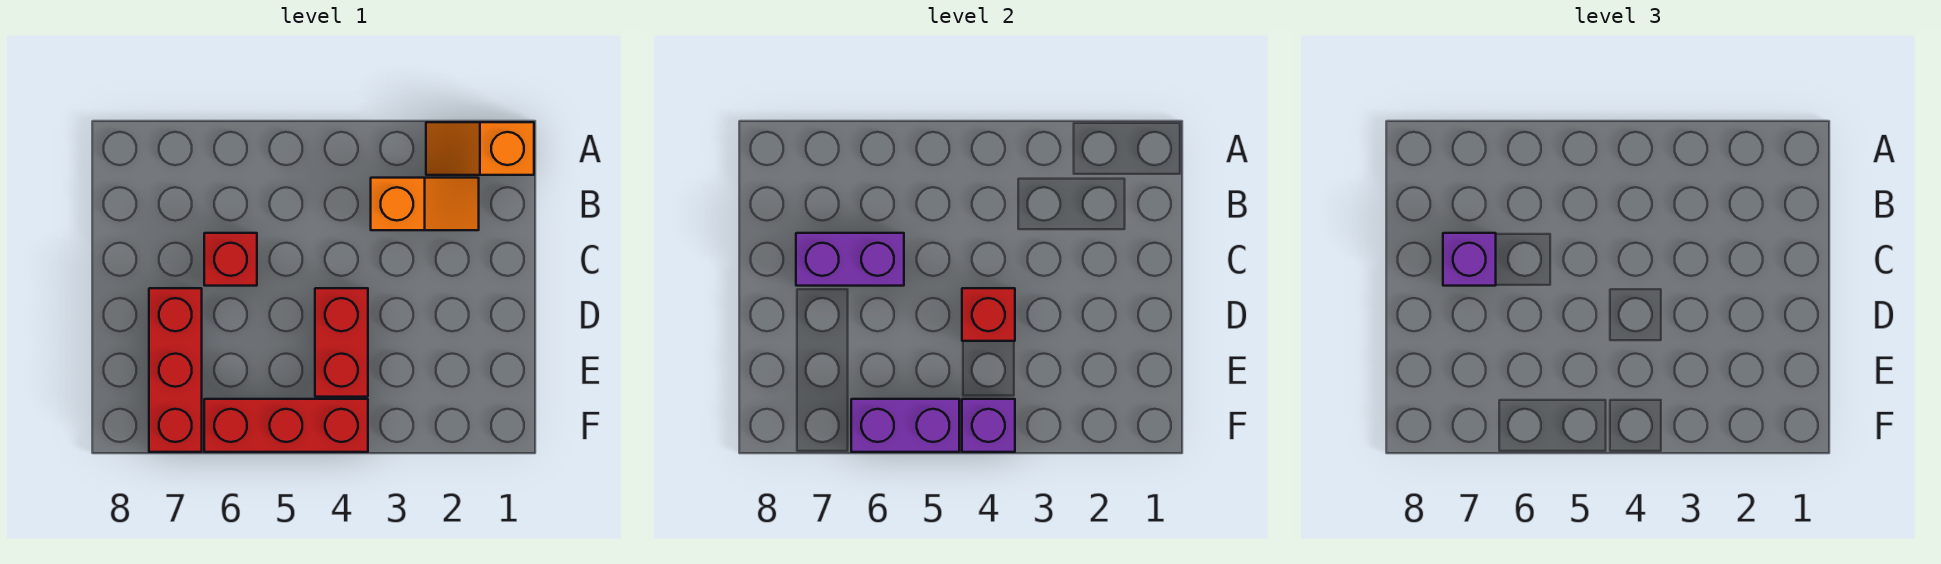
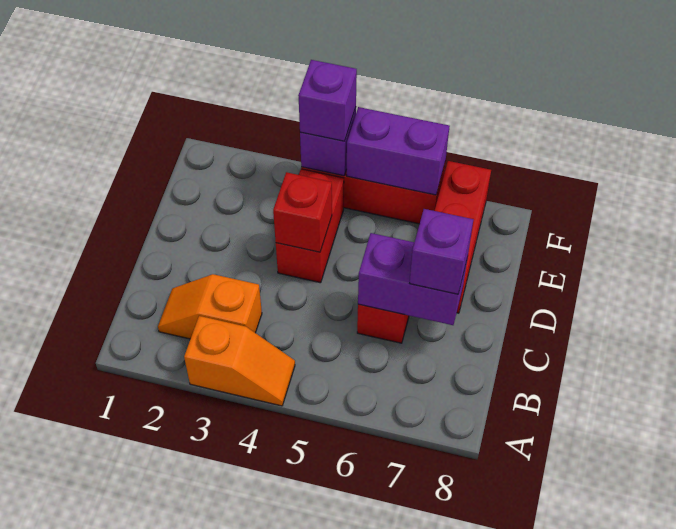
orange 1x2 slope [426,122,534,175] -> orange 1x2 slope moved to [184,316,295,406]
none -> purple 1x1 brick [298,60,357,141]

